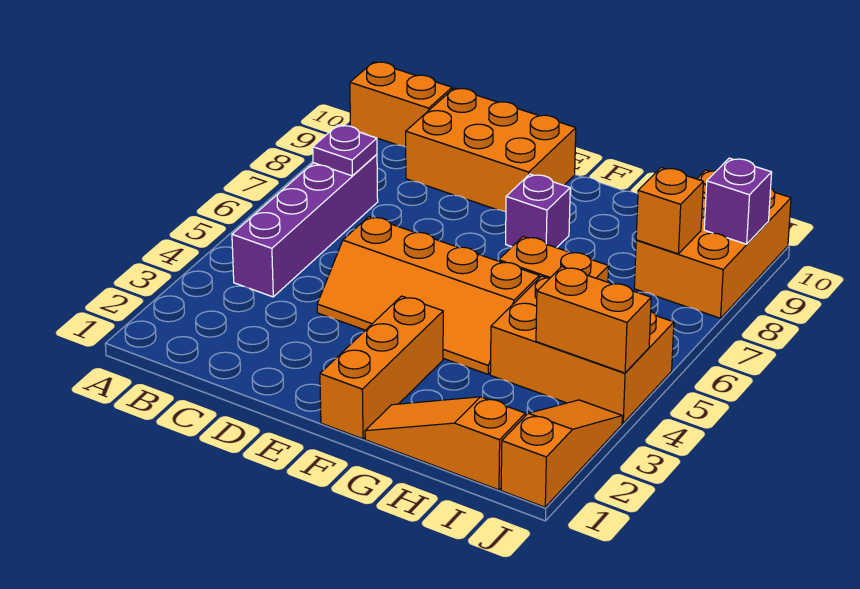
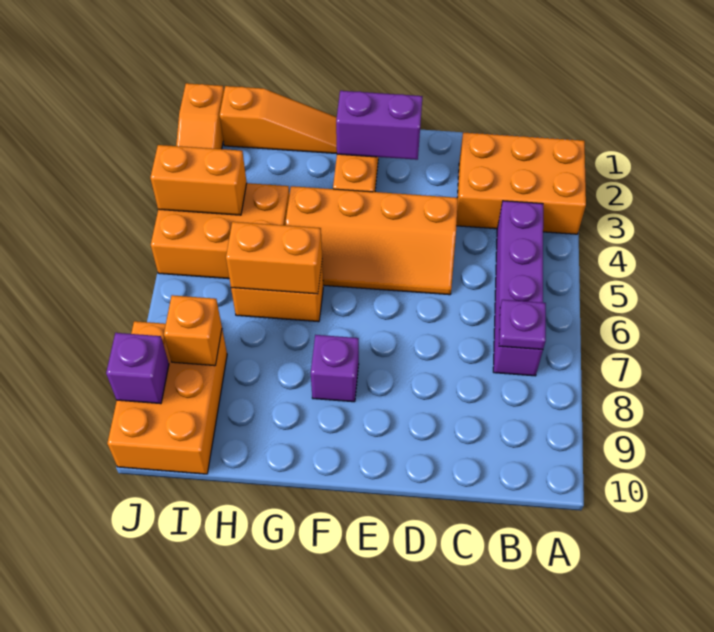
orange 1x2 brick [350,62,452,147] -> orange 1x2 brick moved to [226,222,322,294]
orange 2x3 brick [406,88,576,212] -> orange 2x3 brick moved to [456,132,586,234]
orange 2x4 slope [317,217,539,374] -> orange 2x4 slope turned to [286,186,458,295]
none -> purple 1x2 brick [336,91,423,160]

